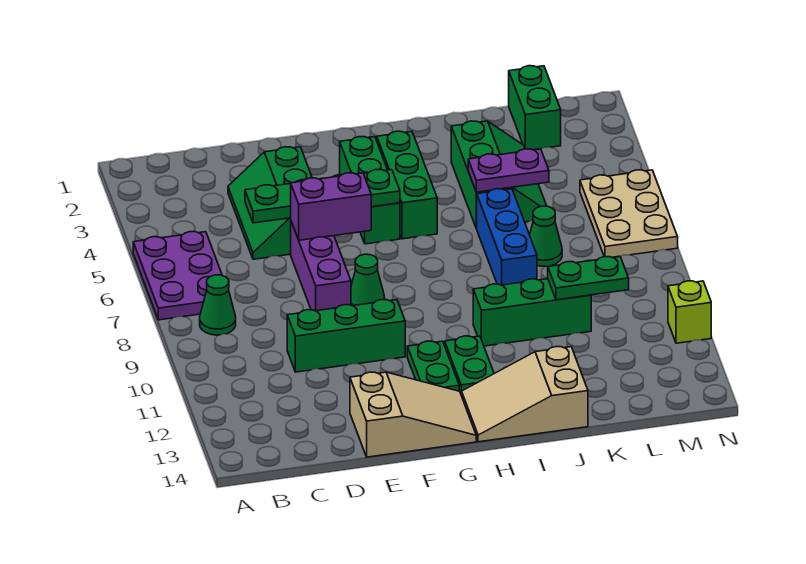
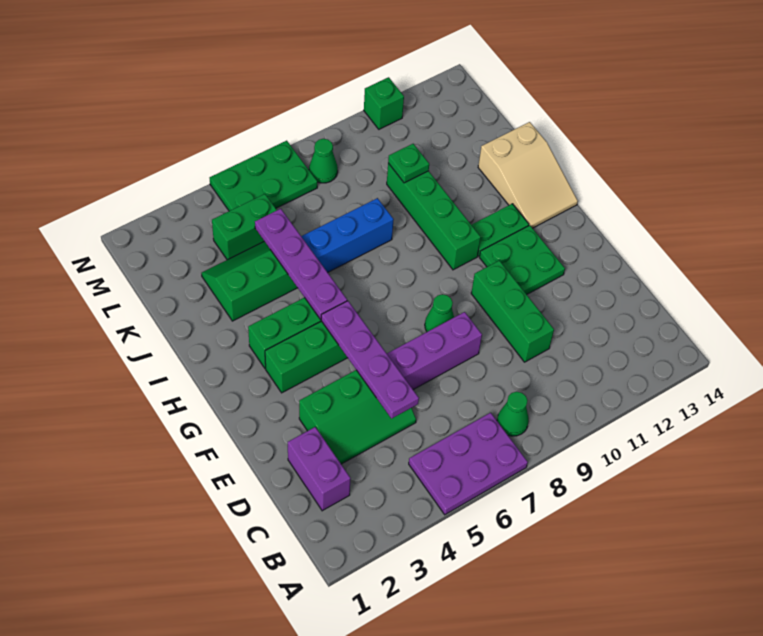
green 1x4 plate [245,170,400,223] -> purple 1x4 plate [321,301,419,419]
purple 1x2 brick [291,173,371,240] -> purple 1x2 brick moved to [288,427,351,511]
tan 2x3 slope [350,372,476,457] -> none
green 1x2 plate [407,341,459,391] -> green 2x2 plate [480,225,565,294]
green 1x3 brick [473,279,591,346] -> green 1x4 brick [387,163,481,270]
purple 1x2 plate [468,149,549,192] -> purple 1x4 plate [255,209,347,319]
green 1x1 cone [530,206,562,266] -> green 1x1 cone moved to [309,139,338,183]
green 1x2 plate [548,256,629,300] -> green 1x1 plate [388,144,429,183]
green 1x2 brick [509,66,561,150] -> green 1x2 brick moved to [212,194,277,260]
tan 2x3 plate [580,170,678,257] -> green 2x3 plate [210,141,317,211]
lime 1x1 brick [668,281,711,343] -> green 1x1 brick [364,77,404,129]

